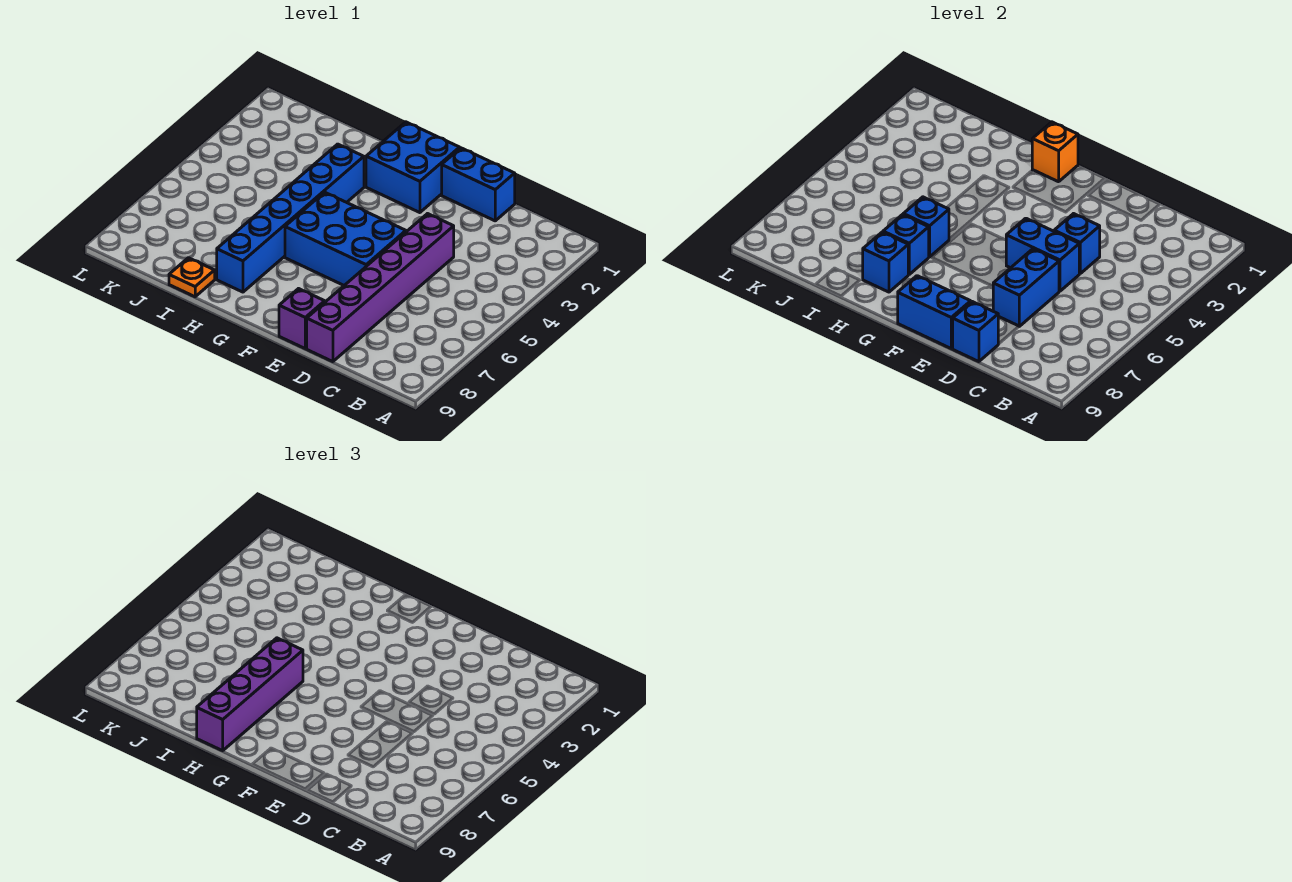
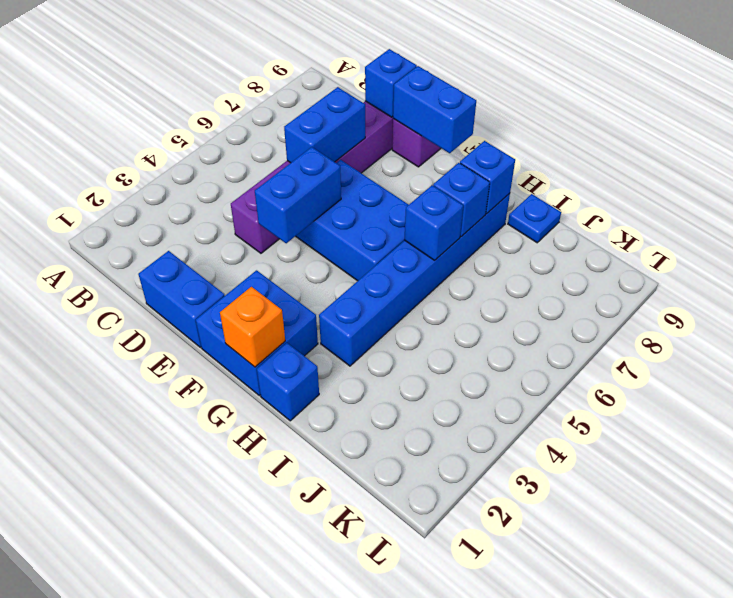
blue 1x1 brick [1054,214,1100,273] -> blue 1x1 brick moved to [257,343,319,421]
blue 1x2 brick [1006,218,1080,291] -> blue 1x2 brick turned to [255,147,341,243]
purple 1x4 brick [197,638,303,751] -> none
orange 1x1 plate [169,258,215,297] -> blue 1x1 plate [508,194,561,243]

